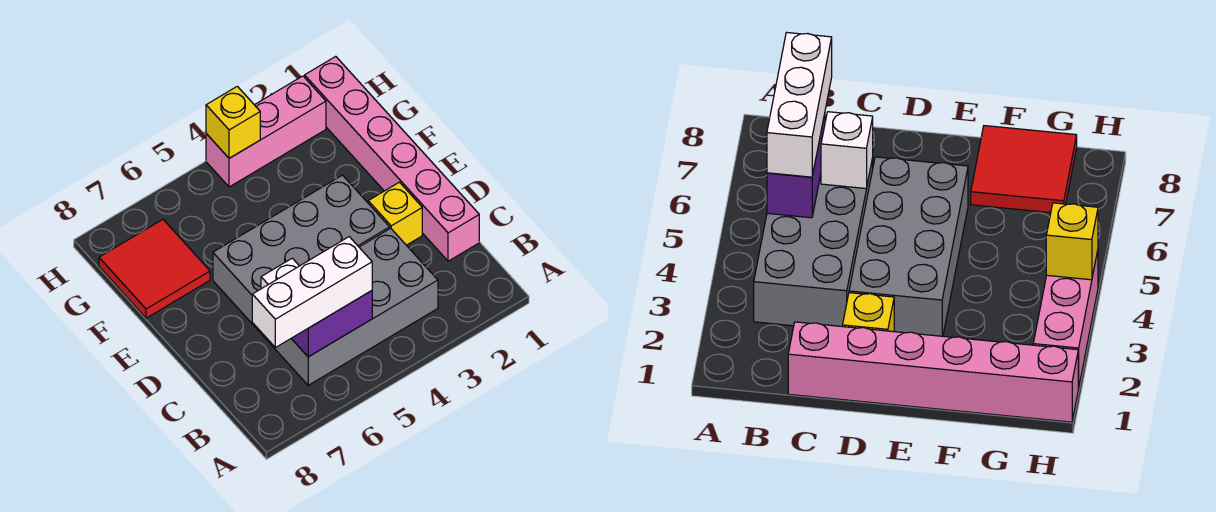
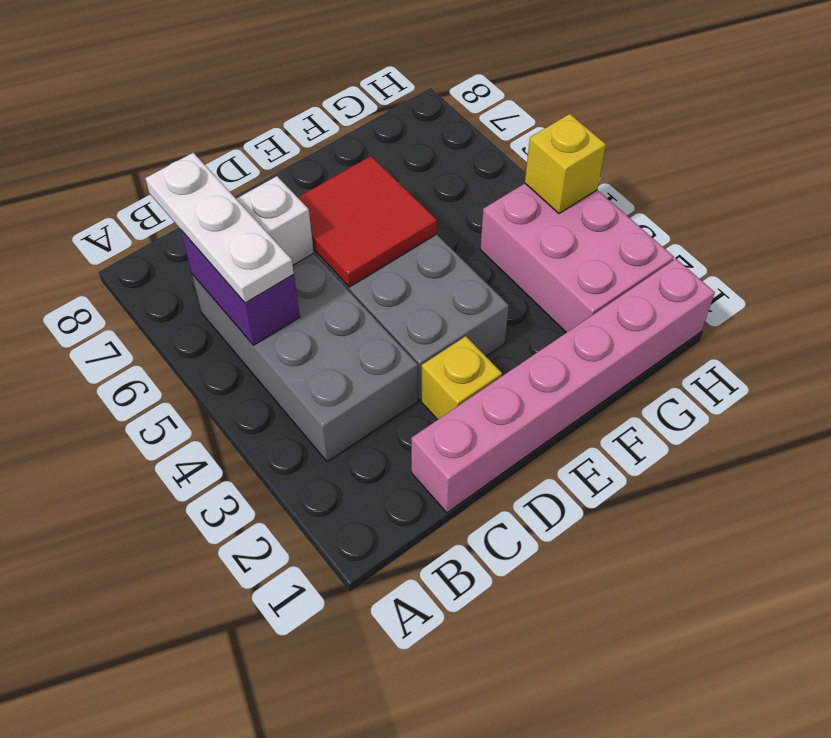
white 1x3 brick [252,237,372,348] -> white 1x3 plate [145,153,294,303]
red 2x2 tile [99,219,210,318] -> red 2x2 tile moved to [298,156,437,287]
pink 1x3 brick [206,76,326,187] -> pink 2x3 brick [480,183,674,333]

